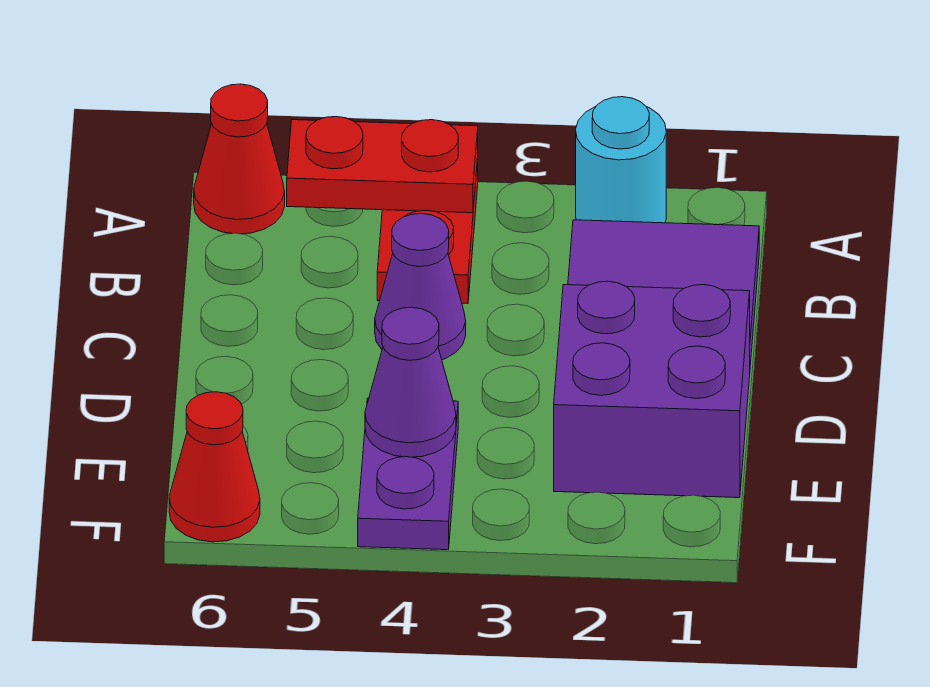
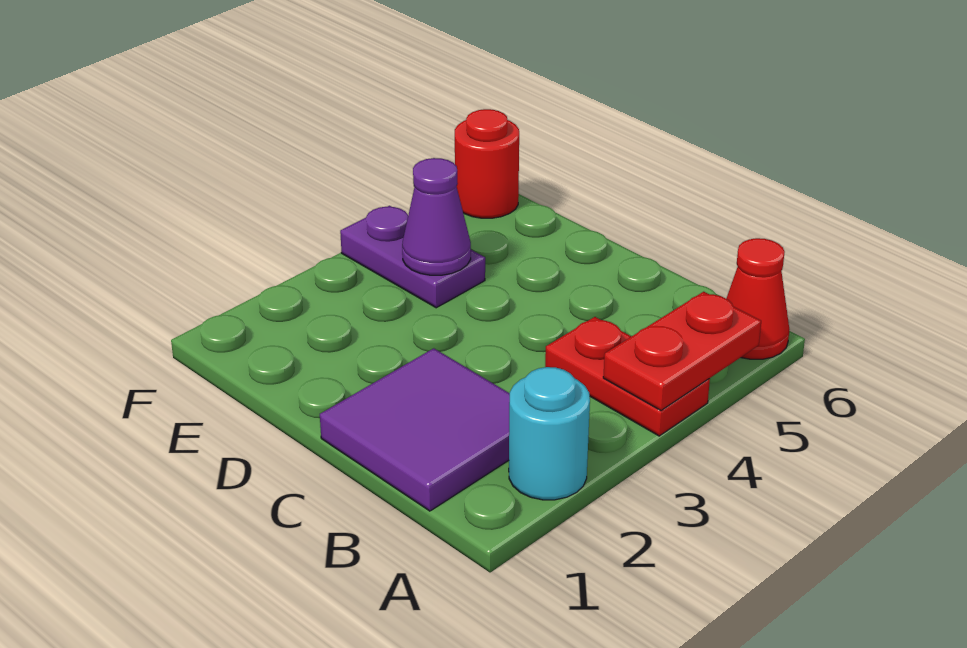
purple 1x1 cone [375,214,466,360] -> none
purple 2x2 brick [554,281,750,498] -> none
red 1x1 cone [169,392,260,542] -> red 1x1 round brick [455,109,519,218]

